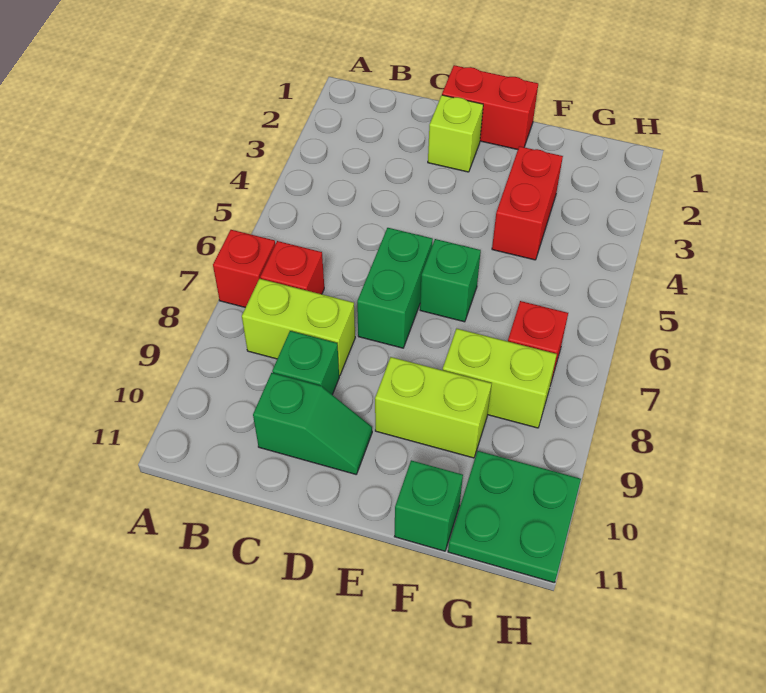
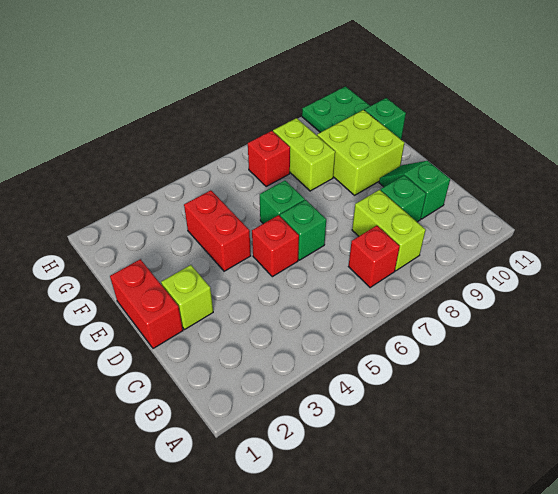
red 1x1 brick [213,230,275,307] -> red 1x1 brick moved to [252,215,299,277]
green 1x2 brick [357,228,433,348] -> green 1x1 brick [280,200,326,260]
lime 1x2 brick [375,357,492,458] -> lime 2x2 brick [317,110,404,195]
red 1x2 brick [492,146,563,260] -> red 1x2 brick turned to [184,190,251,271]

